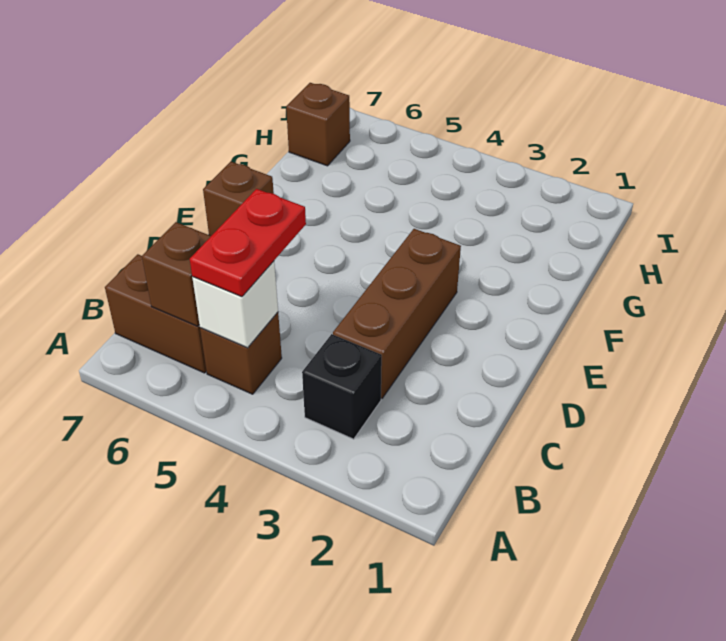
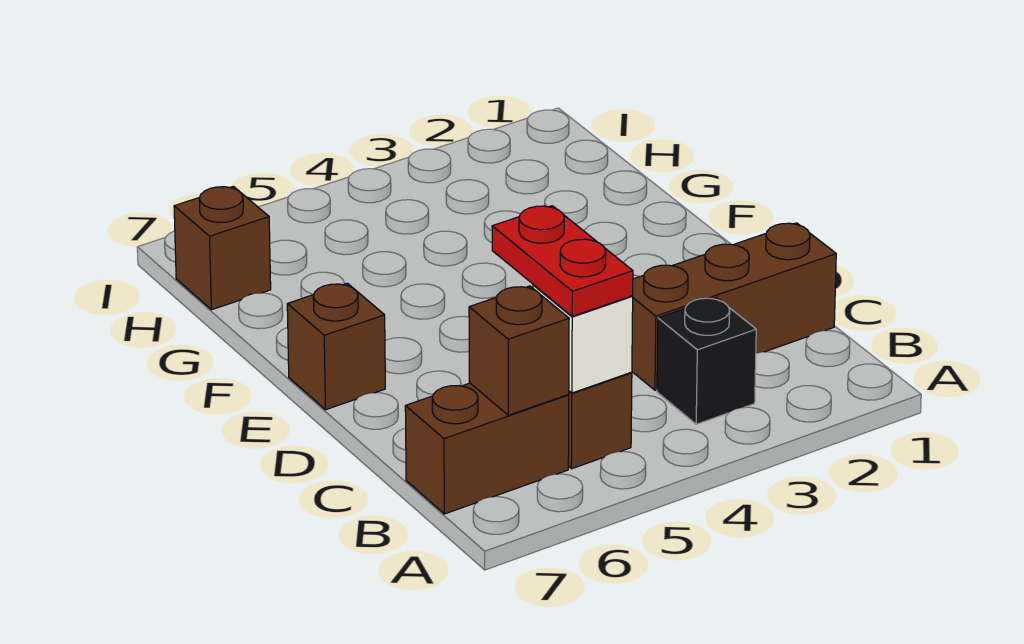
brown 1x3 brick [333,229,461,398] -> brown 1x3 brick turned to [632,223,836,390]

